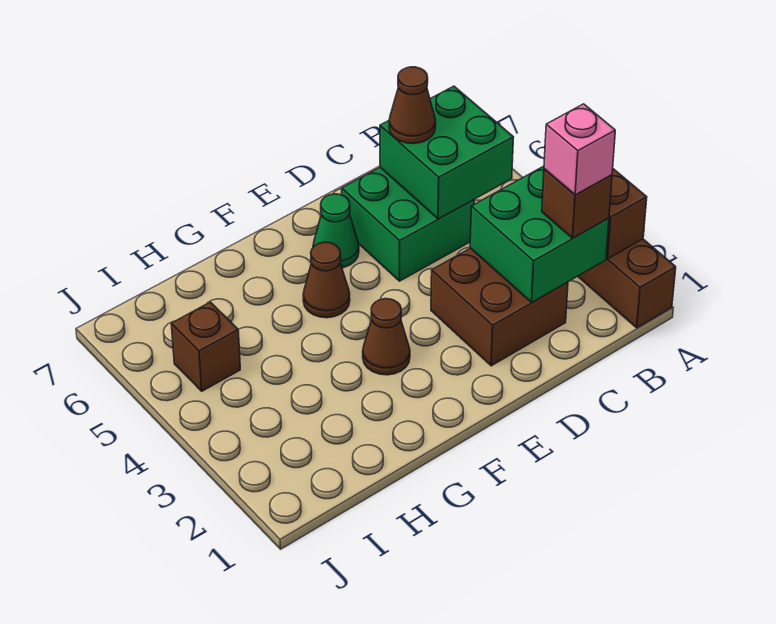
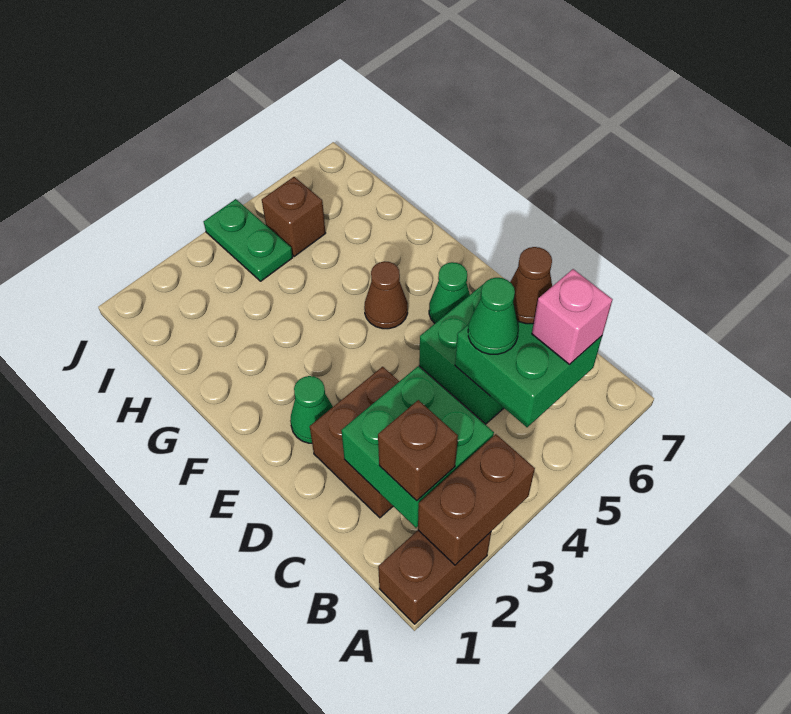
pink 1x1 brick [544,104,615,195] -> pink 1x1 brick moved to [532,269,612,365]
none -> green 1x1 cone [468,278,519,354]
none -> green 1x1 cone [290,376,333,443]
brown 1x1 cone [363,299,410,375] -> none
none -> green 1x2 plate [203,199,293,281]

